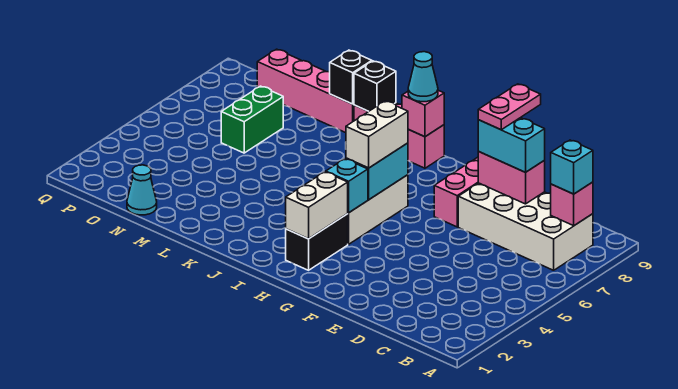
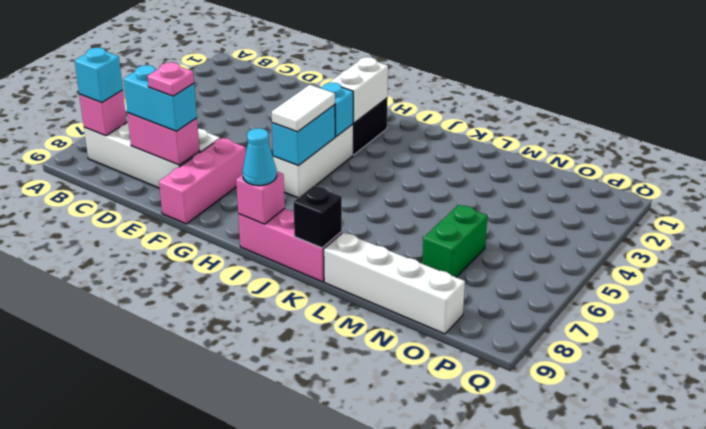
pink 1x2 plate [478,84,541,130] -> pink 1x1 plate [147,62,194,96]
white 1x2 brick [346,101,408,168] -> white 1x2 tile [272,85,335,132]
pink 1x4 brick [257,49,354,133] -> white 1x4 brick [324,232,465,334]
black 1x1 brick [330,50,372,104] -> none
cyan 1x1 cone [127,165,157,215] -> none

